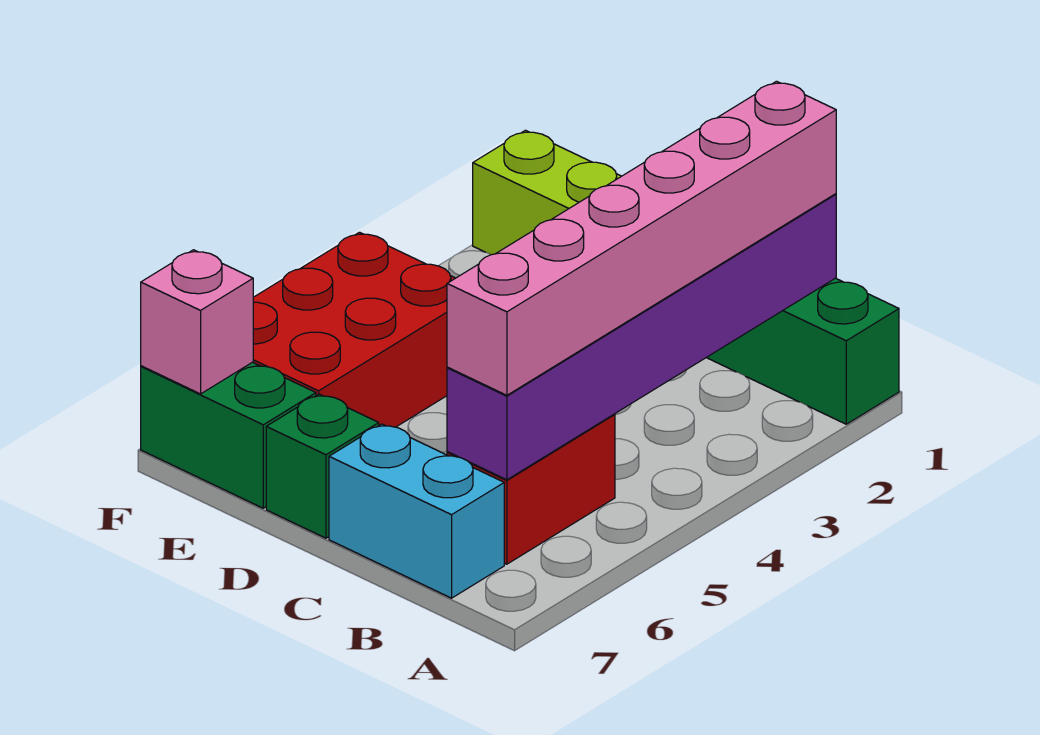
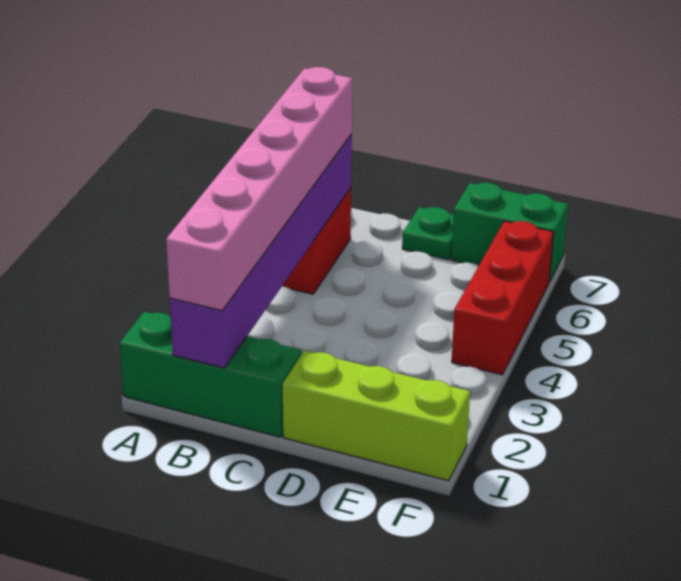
cyan 1x2 brick [329,424,504,598] -> none
green 1x1 brick [266,394,379,538] -> green 1x1 plate [402,207,454,260]
red 2x3 brick [253,232,455,427] -> red 1x3 brick [452,221,554,375]
pink 1x1 brick [141,250,253,394] -> none

